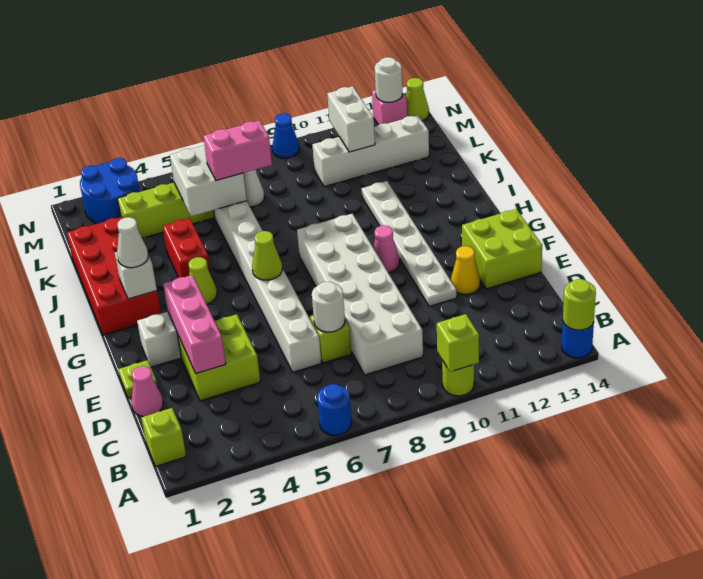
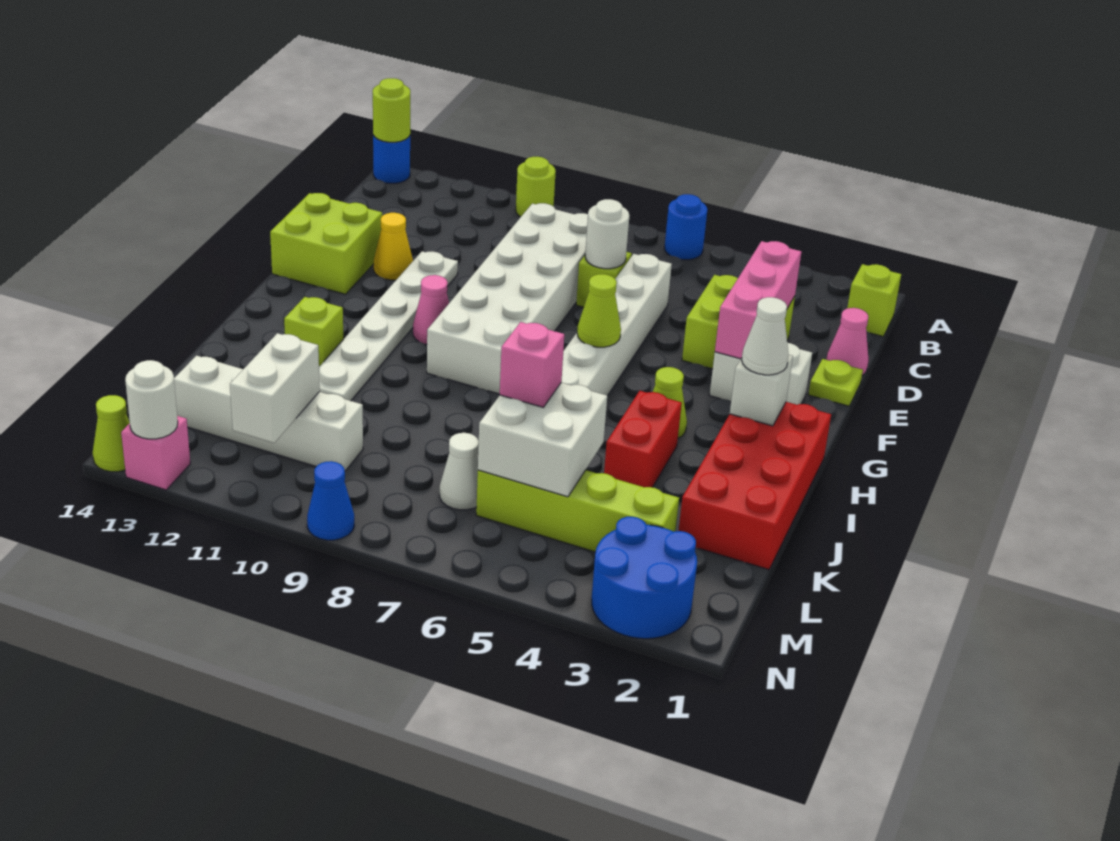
lime 1x1 brick [437,314,479,372] -> lime 1x1 brick moved to [284,297,343,366]
pink 1x2 brick [203,120,272,181] -> pink 1x1 brick [500,322,564,407]

